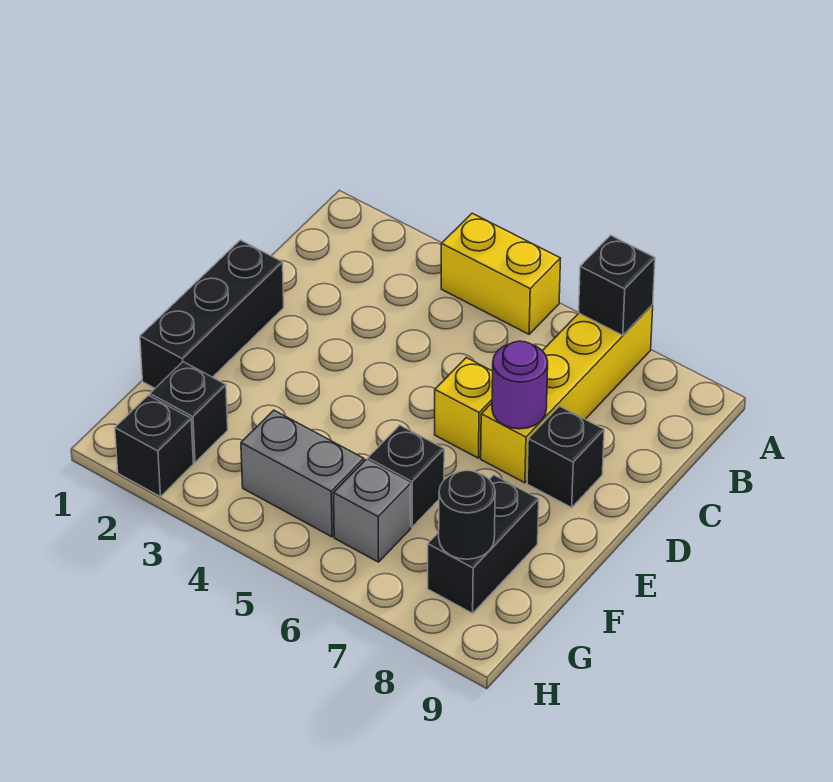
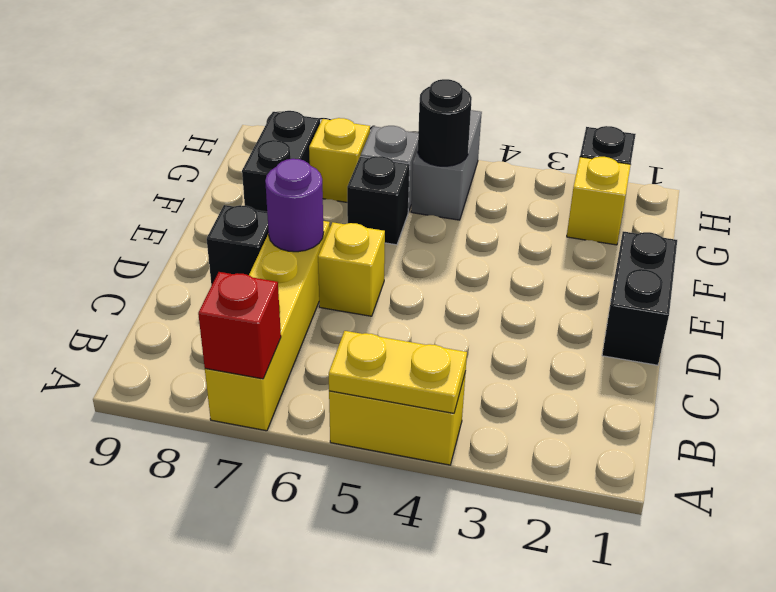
none -> yellow 1x2 plate [329,331,467,413]
black 1x1 brick [579,235,655,335] -> red 1x1 brick [198,272,281,379]
black 1x3 brick [140,240,284,388] -> black 1x2 brick [602,231,677,365]
black 1x1 brick [150,362,228,462] -> yellow 1x1 brick [567,157,631,245]
grey 1x2 brick [241,410,364,537] -> grey 1x2 brick turned to [411,110,482,220]
none -> yellow 1x1 brick [309,118,370,202]
black 1x1 round brick [439,471,495,559] -> black 1x1 round brick moved to [418,79,472,166]

